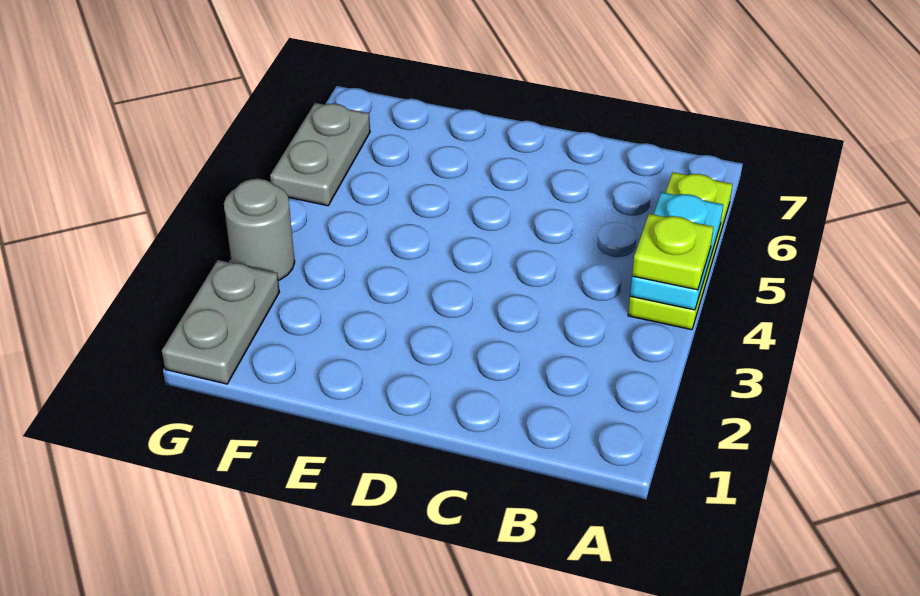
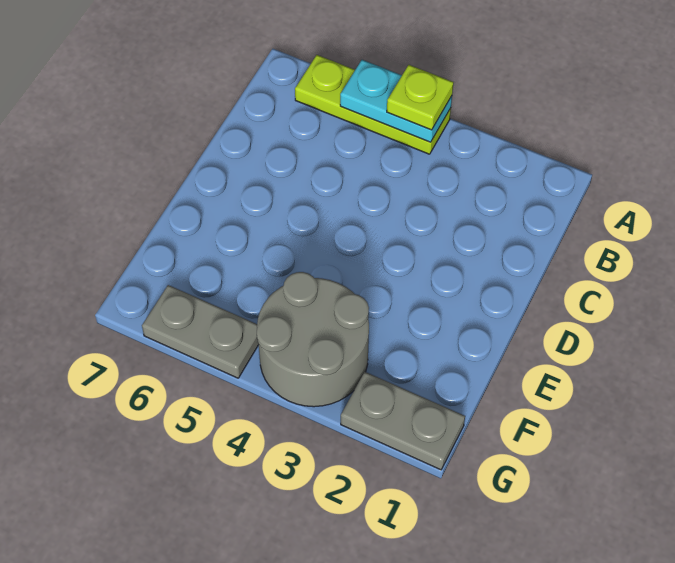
grey 1x1 round brick [224,179,295,281] -> grey 2x2 round brick [257,272,369,407]

